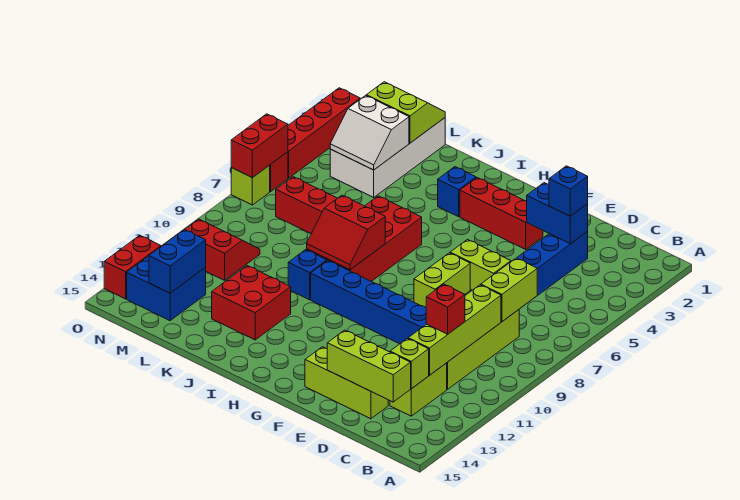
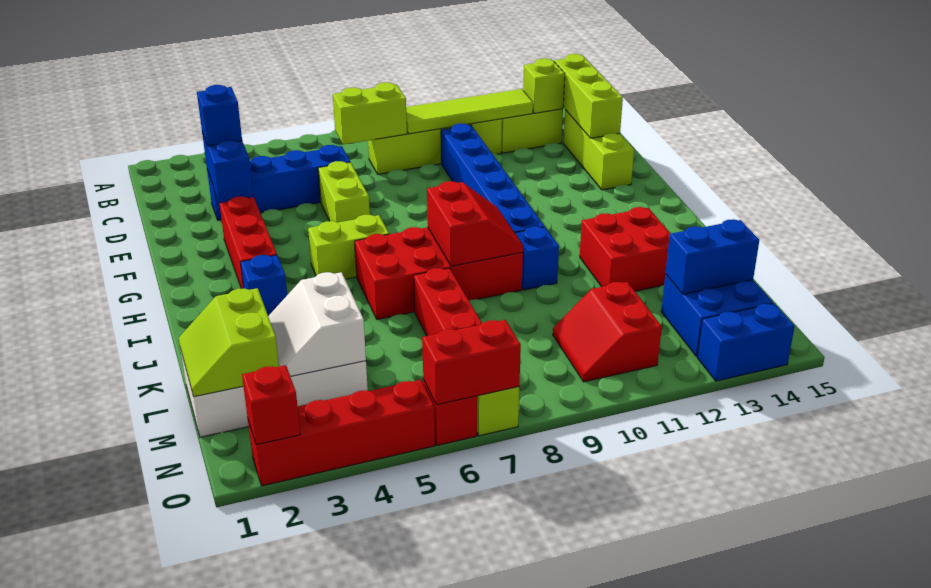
lime 1x4 brick [408,285,501,375] -> lime 1x4 tile [406,89,533,134]
red 1x1 brick [426,284,465,334] -> red 1x1 brick moved to [242,365,300,445]
lime 1x2 brick [414,253,470,307] -> lime 1x2 brick moved to [308,215,389,279]
white 2x2 slope [330,95,409,170] -> white 2x2 slope turned to [268,272,366,376]
red 1x2 brick [104,235,161,299] -> blue 1x2 brick [697,303,795,381]

